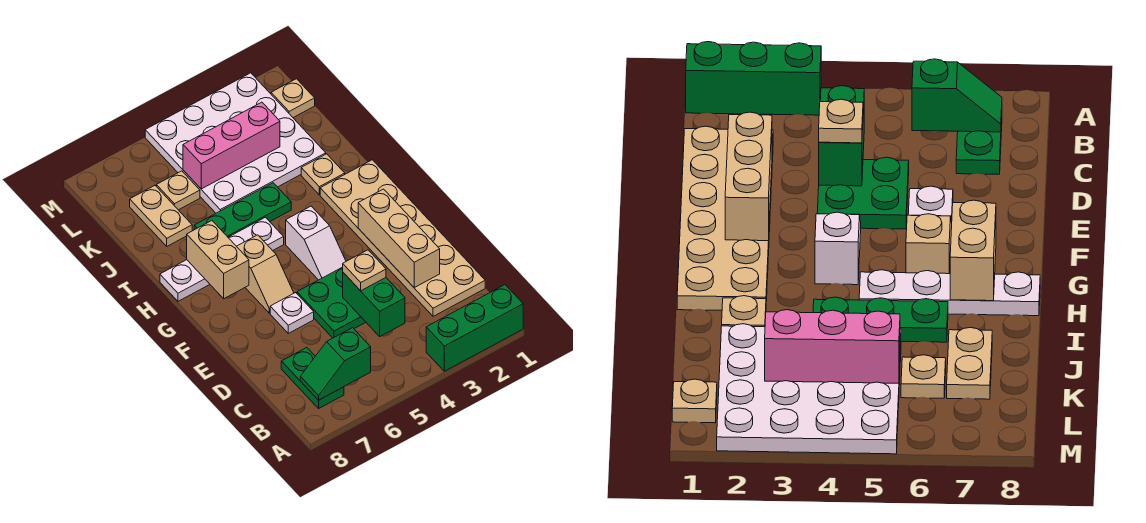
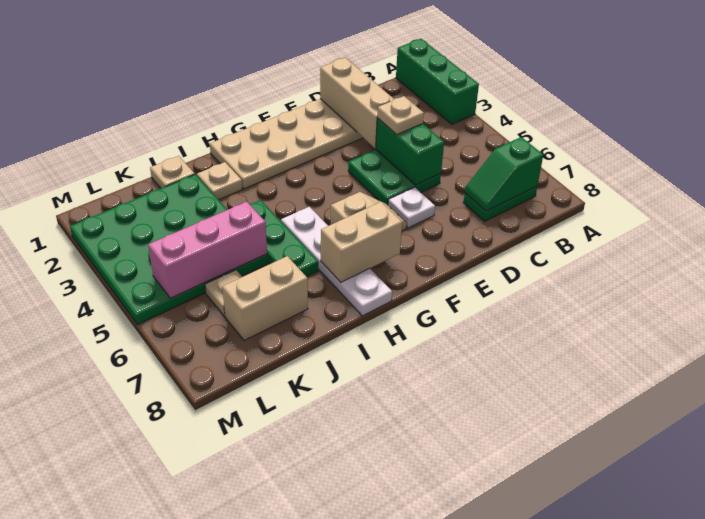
green 1x2 slope [300,328,371,400] -> green 1x2 slope turned to [465,137,543,211]
green 1x2 brick [343,273,405,336] -> green 1x2 brick turned to [376,118,444,185]
tan 1x3 brick [358,189,440,288] -> tan 1x3 brick turned to [320,58,394,148]
white 1x2 slope [286,206,346,280] -> none
white 4x4 plate [145,73,326,213] -> green 4x4 plate [70,174,268,324]
tan 1x2 plate [130,186,192,246] -> tan 1x2 brick [222,256,308,340]
pink 1x3 brick [183,102,280,189] -> pink 1x3 brick turned to [148,202,267,298]
tan 1x1 plate [271,79,315,118] -> tan 1x1 plate moved to [150,156,195,188]

